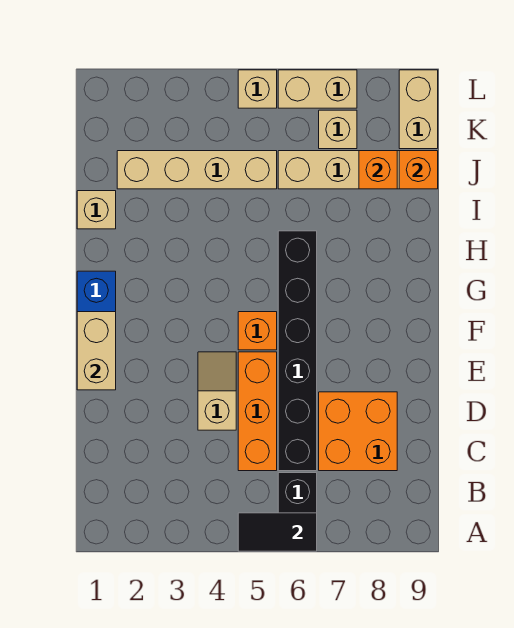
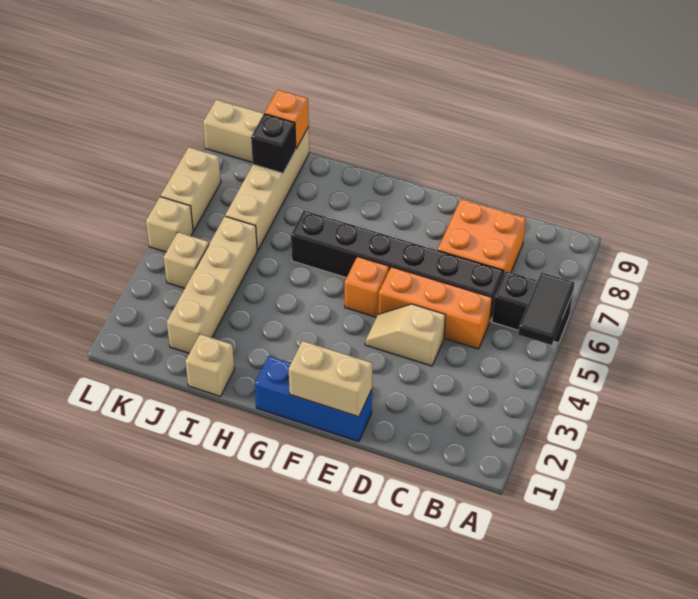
orange 1x1 brick [359,151,397,189] -> black 1x1 brick [251,114,296,173]
tan 1x1 brick [319,110,357,149] -> tan 1x1 brick moved to [164,232,209,288]

